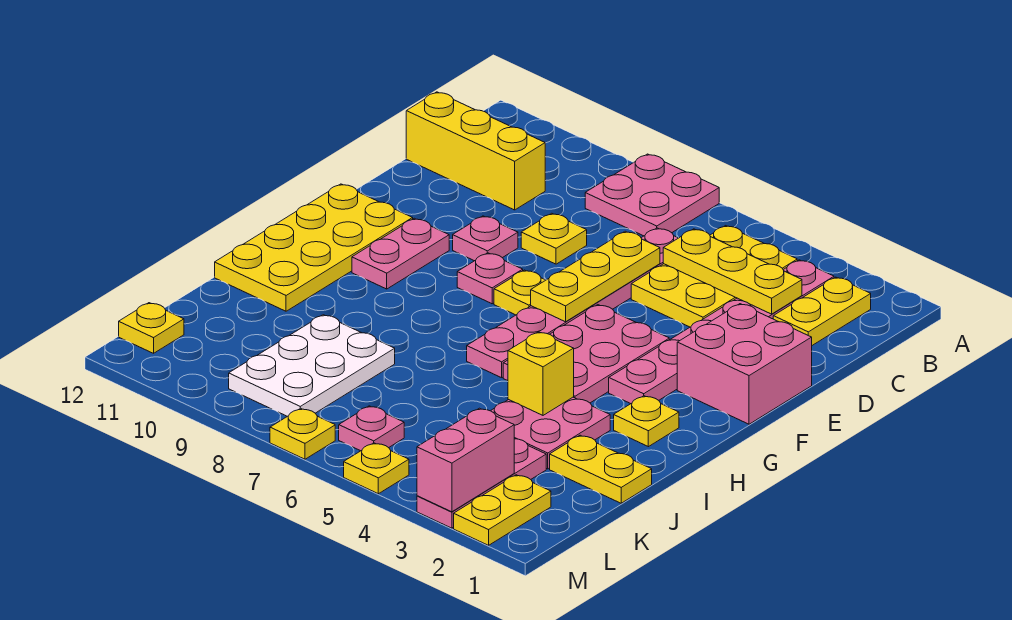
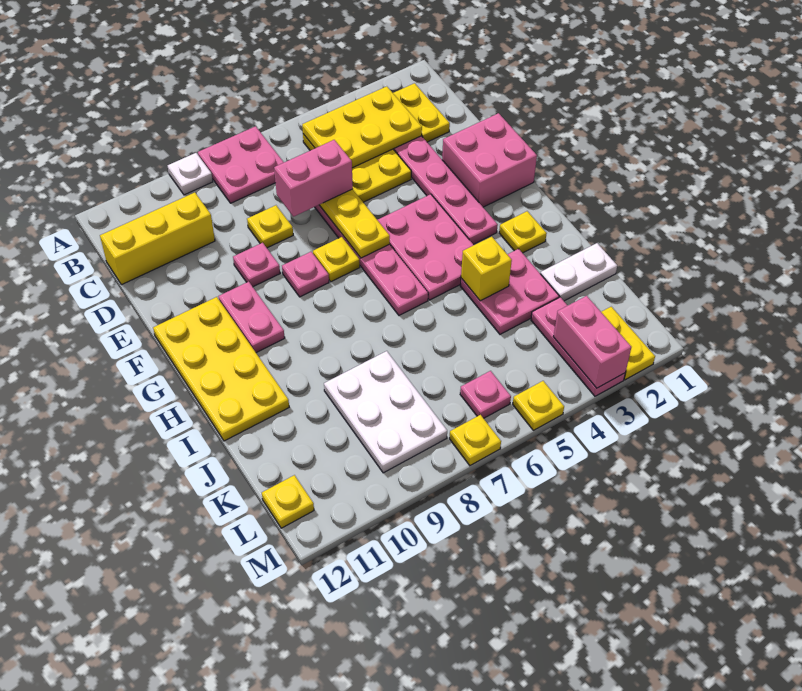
none -> white 1x1 plate [168,153,213,195]
yellow 1x3 plate [663,229,802,314] -> yellow 2x3 plate [302,86,422,168]
none -> pink 1x2 brick [274,140,353,217]
yellow 1x2 plate [550,435,652,503] -> white 1x2 plate [540,243,617,301]

